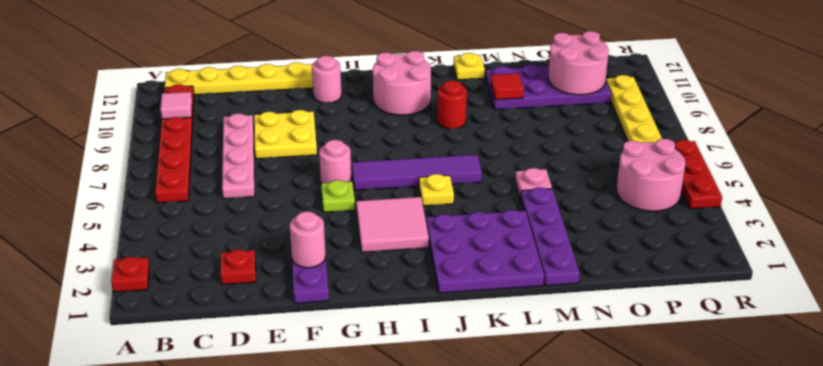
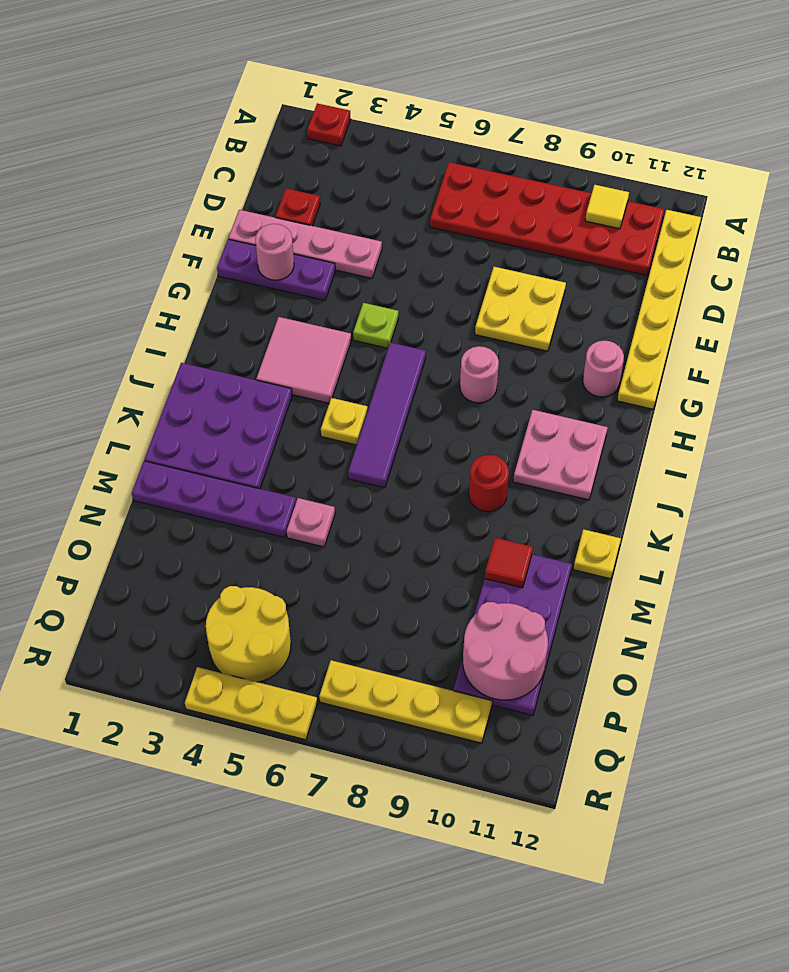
red 1x6 plate [155,84,194,203] -> red 2x6 plate [430,162,664,276]
pink 1x1 tile [160,92,192,119] -> yellow 1x1 tile [585,185,629,229]
pink 1x4 plate [222,113,255,199] -> pink 1x4 plate moved to [228,210,382,278]
pink 1x1 round brick [319,140,352,184] -> pink 1x1 round brick moved to [460,346,499,403]
pink 2x2 round brick [373,51,431,115] -> pink 2x2 plate [513,410,608,500]
pink 2x2 round brick [616,139,685,211] -> yellow 2x2 round brick [206,586,291,682]
red 1x3 plate [674,140,722,209] -> yellow 1x3 plate [185,667,317,740]

